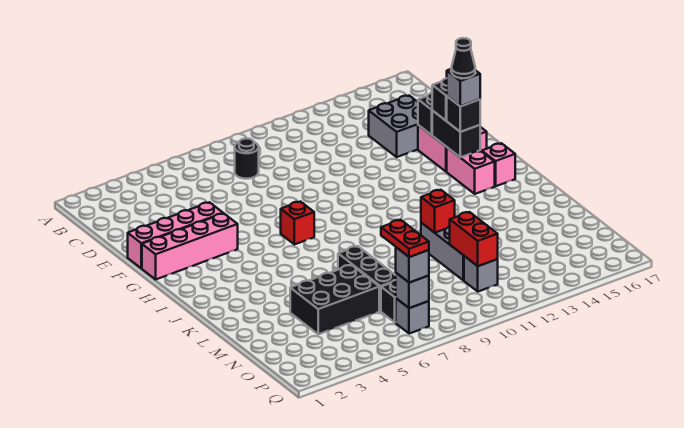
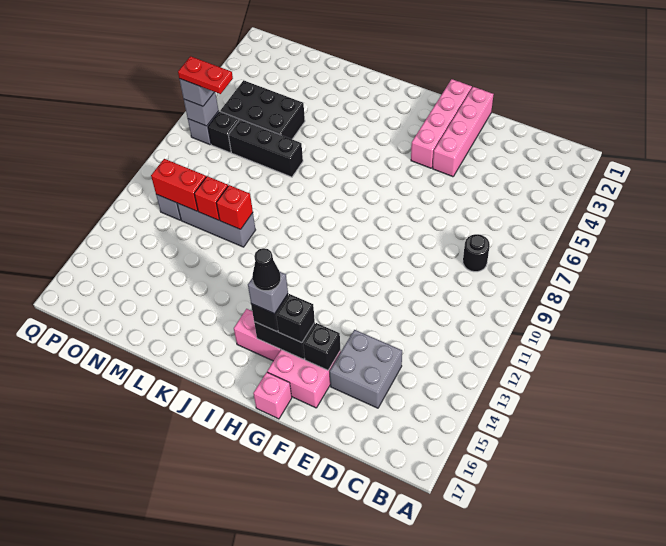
red 1x1 brick [281,202,314,244] -> red 1x1 brick moved to [194,176,228,220]
pink 1x1 brick [482,143,515,186] -> pink 1x1 brick moved to [253,372,292,419]
black 2x3 brick [290,265,379,334] -> black 2x3 brick turned to [220,80,305,139]

